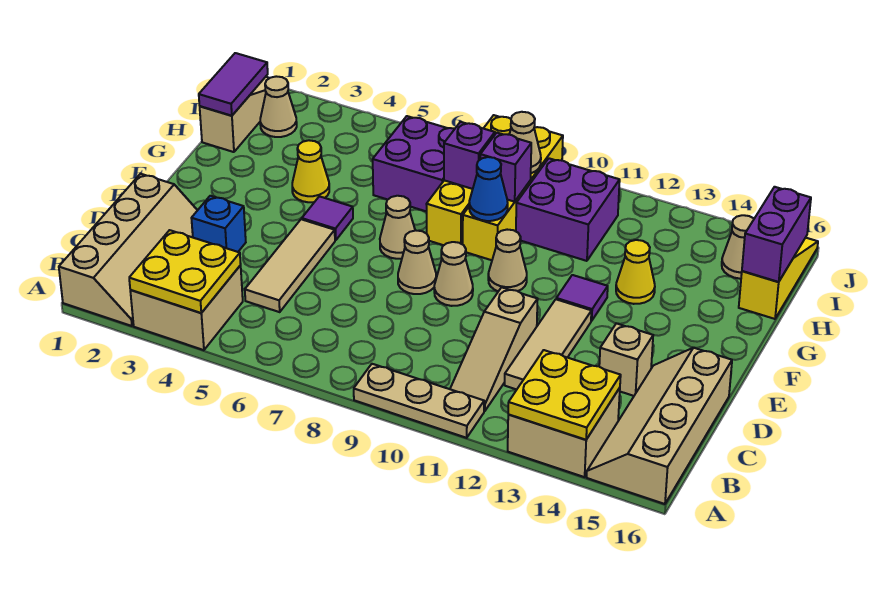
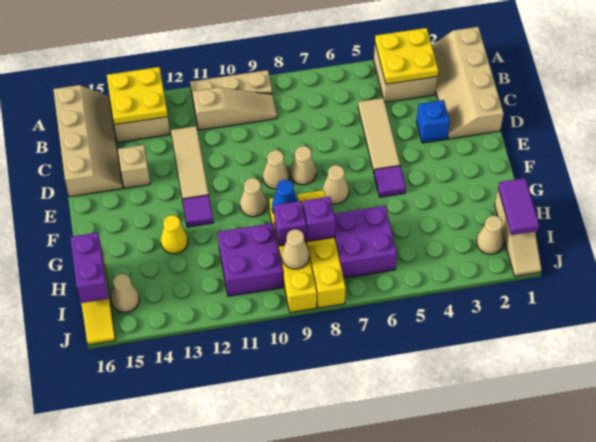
tan 1x3 slope [450,287,538,411] -> tan 1x3 slope turned to [193,87,277,130]
yellow 1x1 cone [292,140,329,202] -> none

